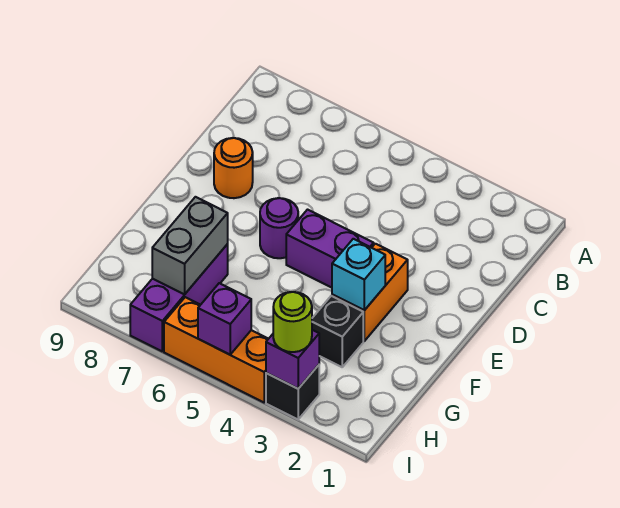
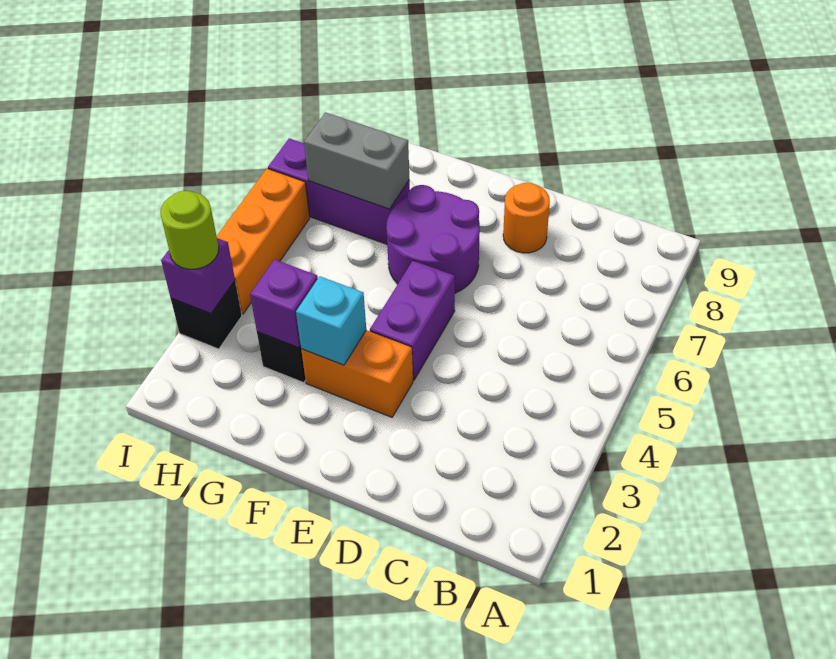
purple 1x1 round brick [260,198,298,258] -> purple 2x2 round brick [386,185,480,293]
purple 1x1 brick [198,283,251,355] -> purple 1x1 brick moved to [250,260,318,348]

